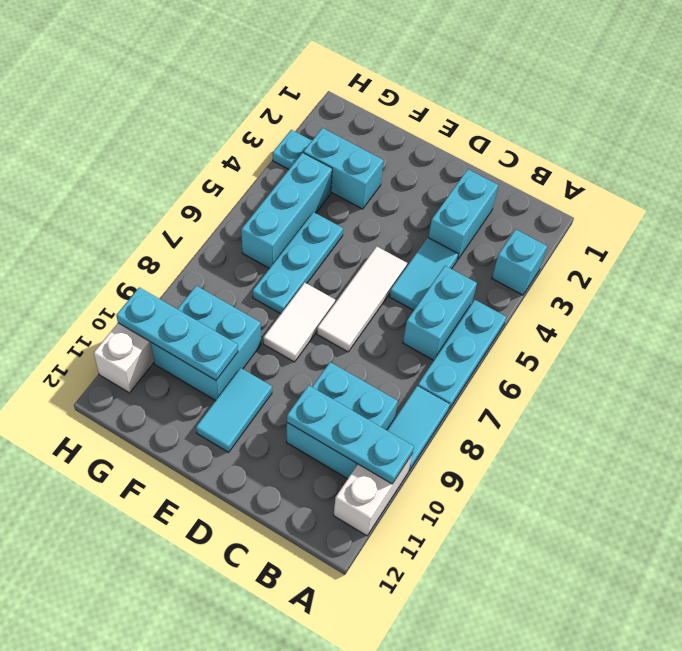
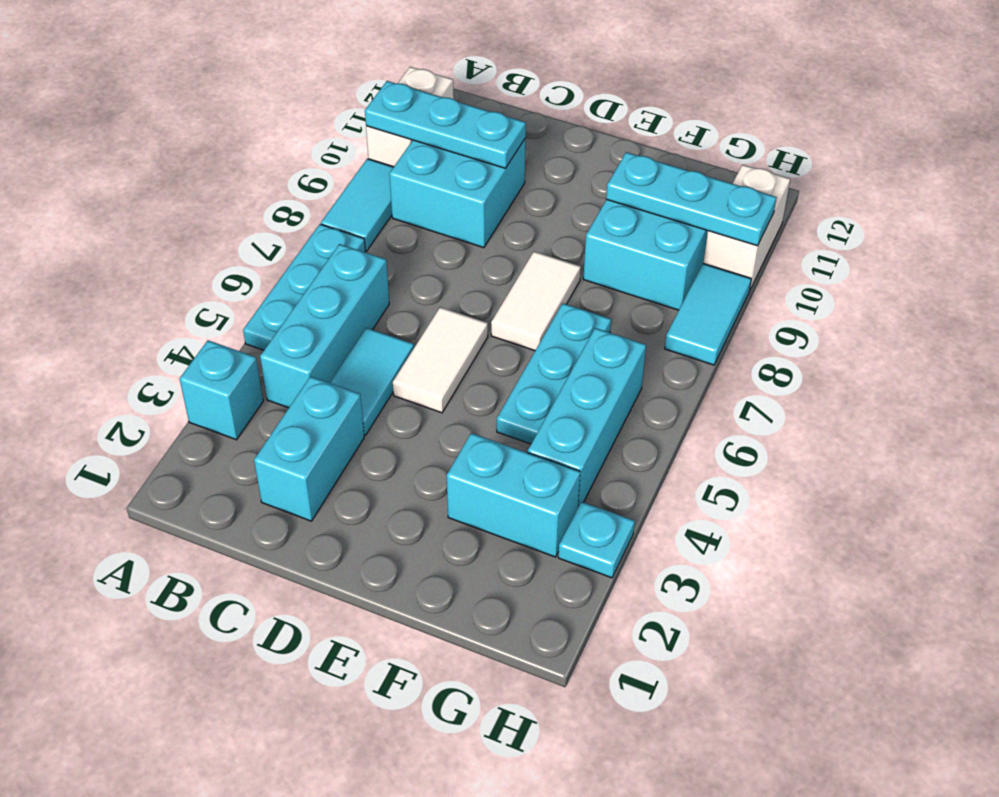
cyan 1x2 brick [403,266,477,360] -> cyan 1x3 brick [260,244,389,408]
white 1x3 tile [317,247,407,352] -> white 1x2 tile [393,307,488,413]
cyan 1x2 tile [196,368,272,452] -> cyan 1x2 tile moved to [665,263,751,365]

